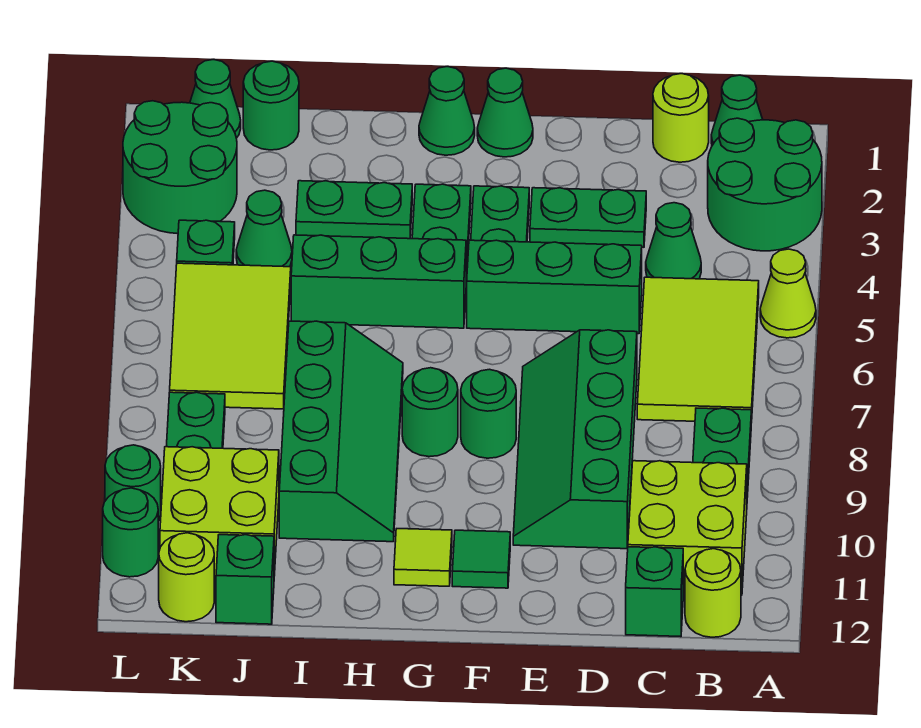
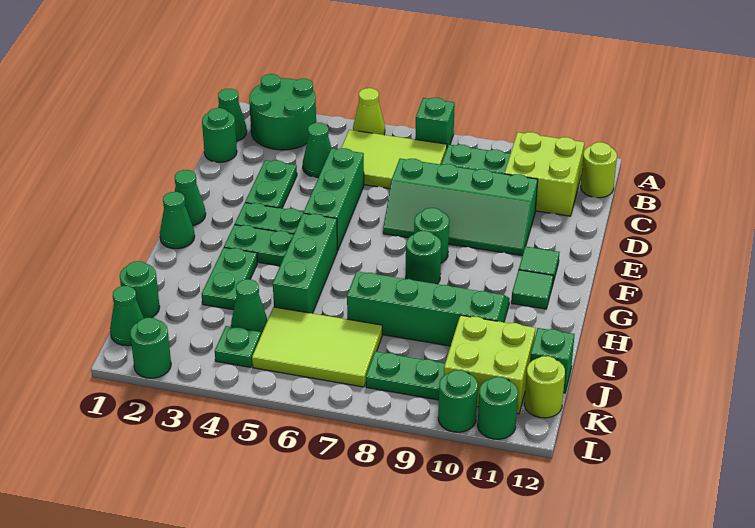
lime 1x1 round brick [653,74,709,162] -> green 1x1 round brick [202,108,237,162]
green 1x1 brick [626,547,683,637] -> green 1x1 brick moved to [415,98,455,147]
lime 1x1 tile [394,529,452,586] -> green 1x1 tile [511,270,553,309]
green 2x2 round brick [123,101,237,234] -> green 1x1 round brick [130,318,171,378]

